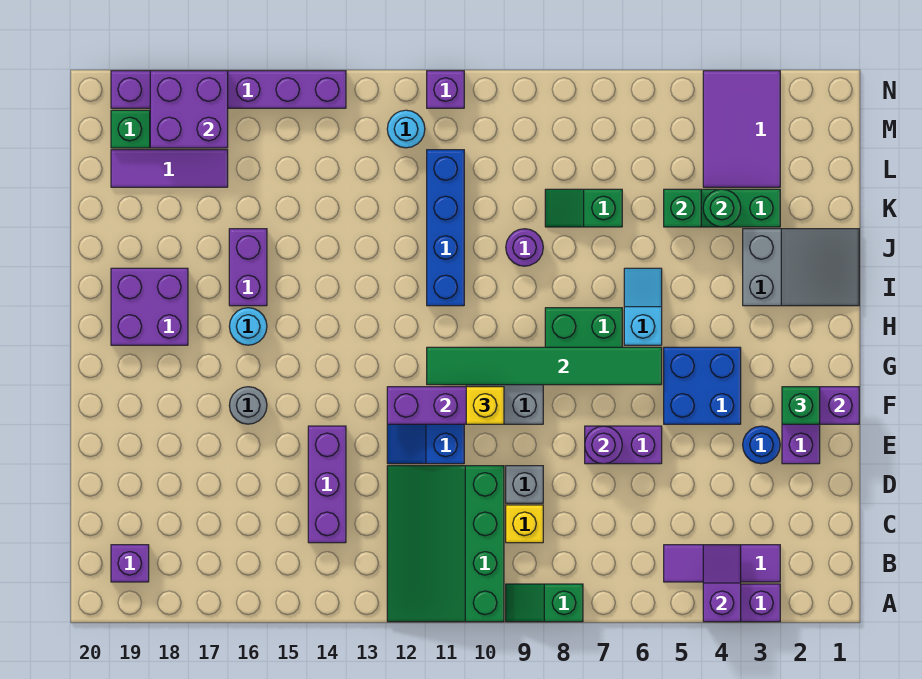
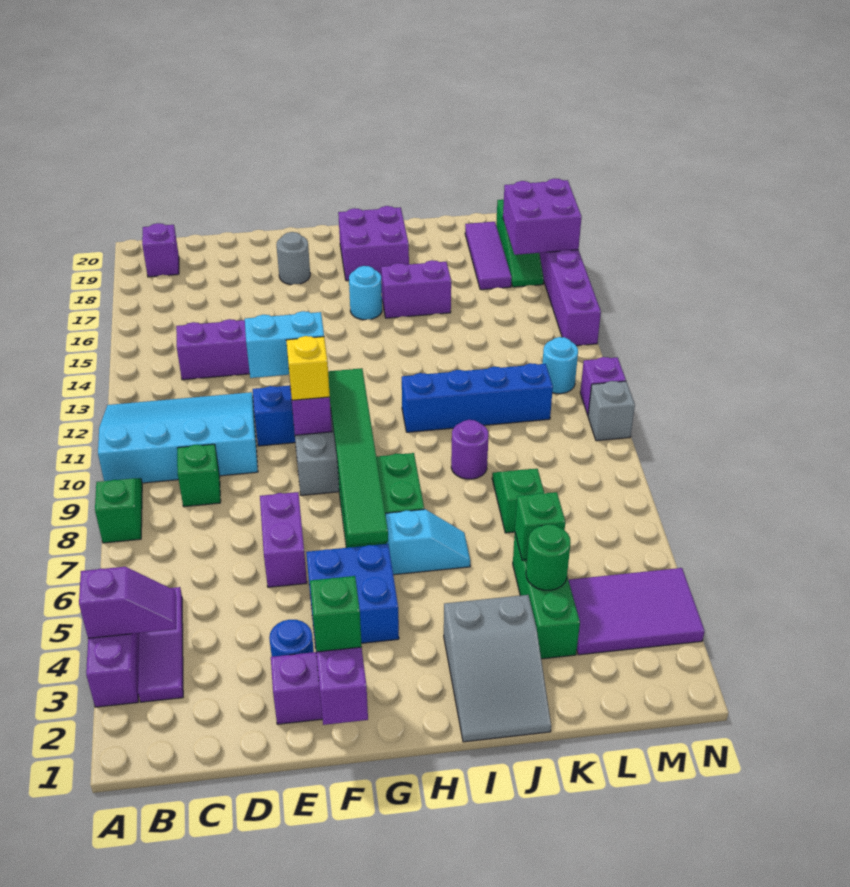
green 3x4 slope [387,466,504,622] -> cyan 3x4 slope [98,392,258,483]
yellow 1x1 brick [506,505,543,543] -> green 1x1 brick [177,444,221,507]
grey 1x1 brick [506,466,543,503] -> grey 1x1 brick moved to [588,381,635,441]
purple 1x1 round brick [585,426,622,464] -> none
none -> cyan 1x2 brick [245,311,324,378]
grey 1x1 round brick [229,387,267,424] -> grey 1x1 round brick moved to [276,232,310,285]

